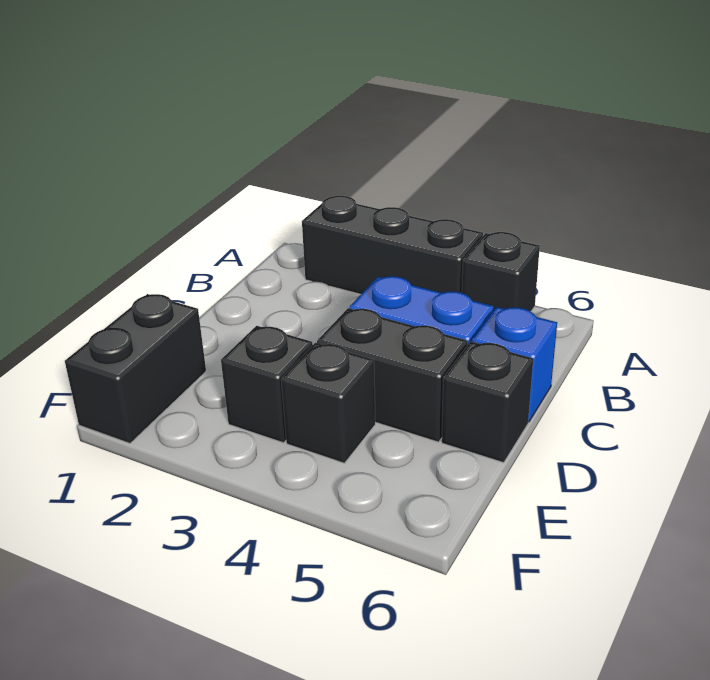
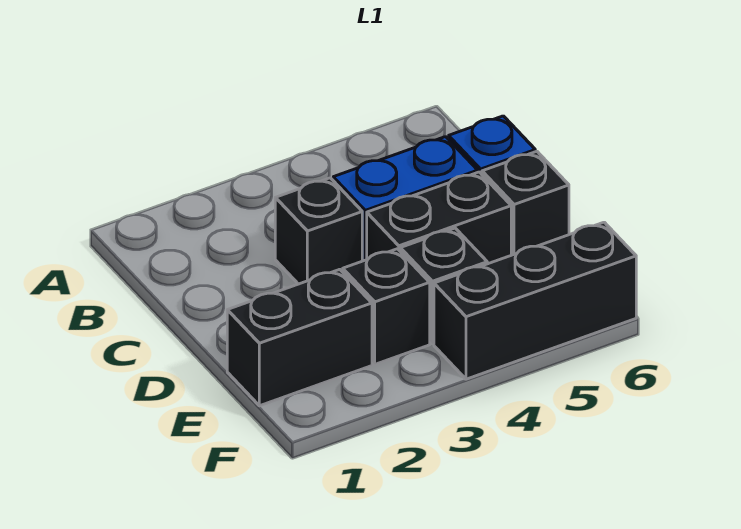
black 1x3 brick [302,196,483,294] -> black 1x3 brick moved to [434,222,636,379]
black 1x1 brick [462,232,540,311] -> black 1x1 brick moved to [275,178,362,284]
black 1x2 brick [65,294,206,443] -> black 1x2 brick turned to [227,269,372,406]

